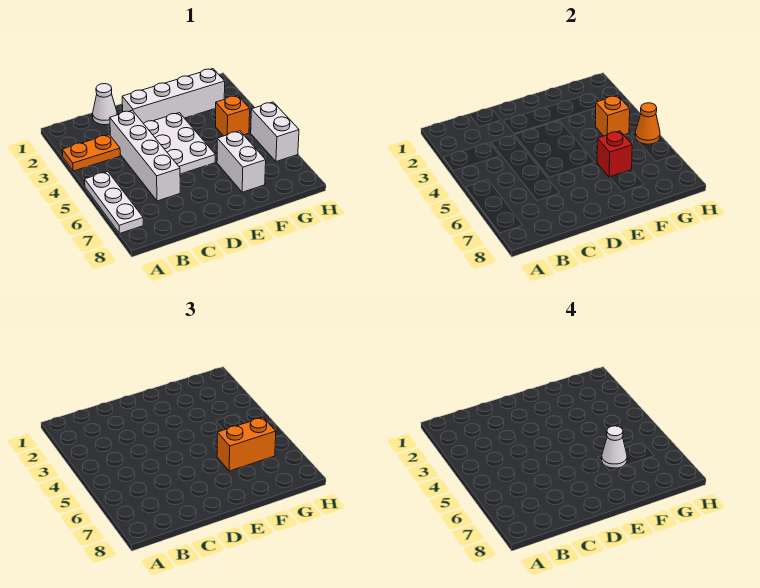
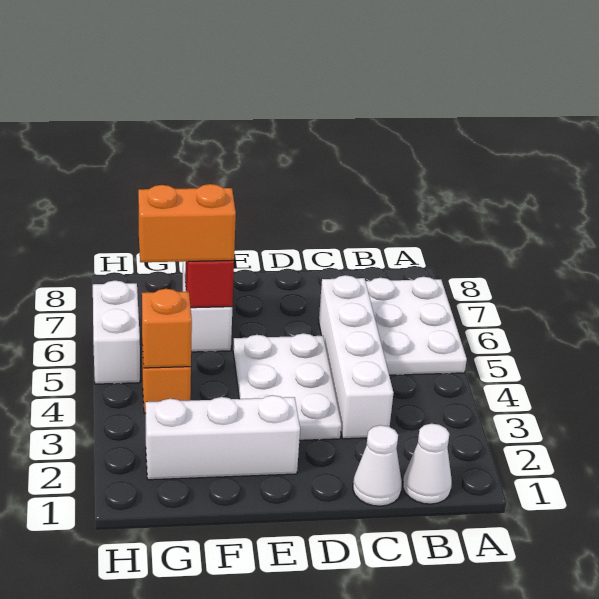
orange 1x2 plate [62,135,120,171] -> none
white 1x3 plate [85,172,143,234] -> white 2x3 plate [366,277,467,375]
white 1x4 brick [122,69,225,124] -> white 1x3 brick [145,395,300,480]
white 1x1 cone [602,426,627,468] -> white 1x1 cone moved to [403,424,452,504]
orange 1x1 cone [635,103,660,144] -> none

